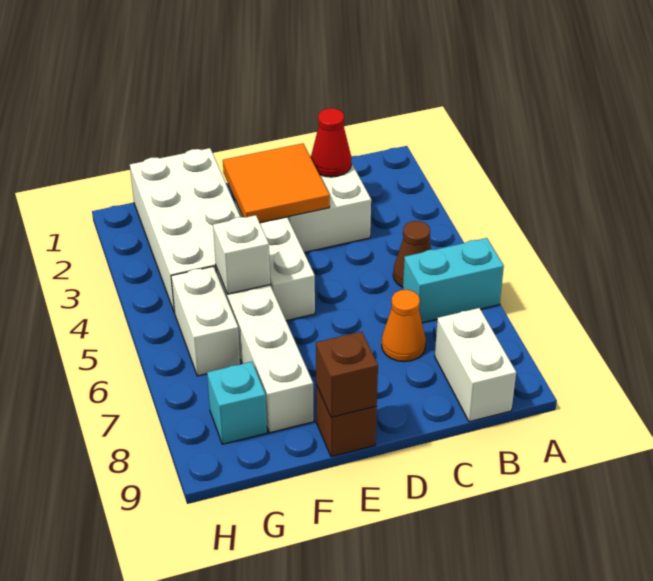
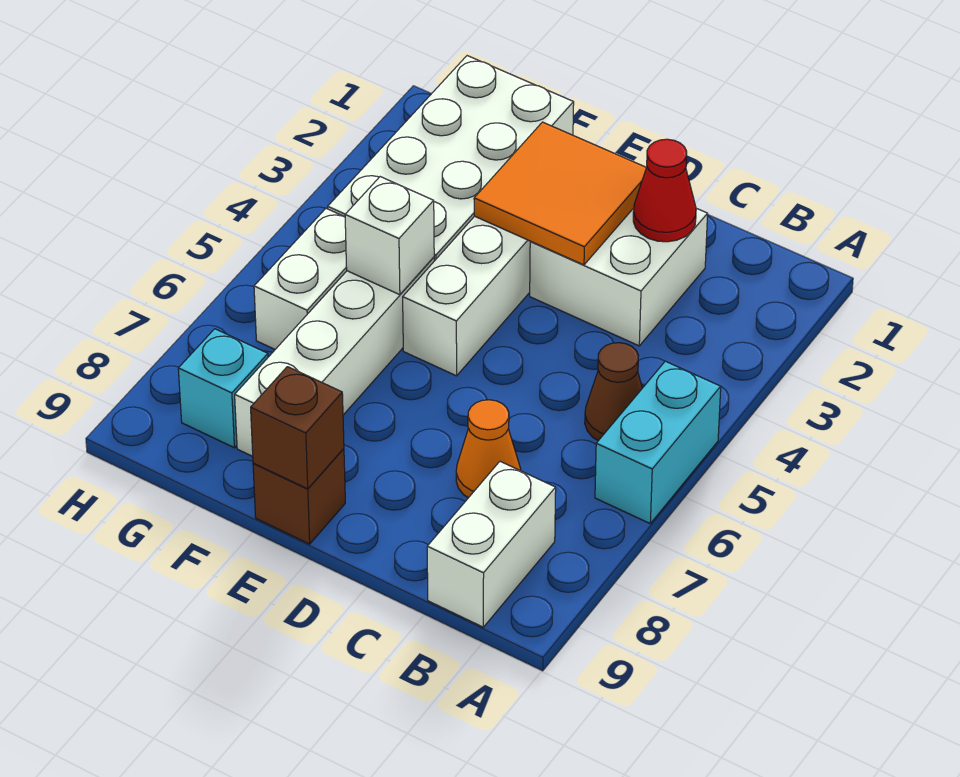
cyan 1x2 brick [403,238,504,323] -> cyan 1x2 brick turned to [595,361,721,523]

